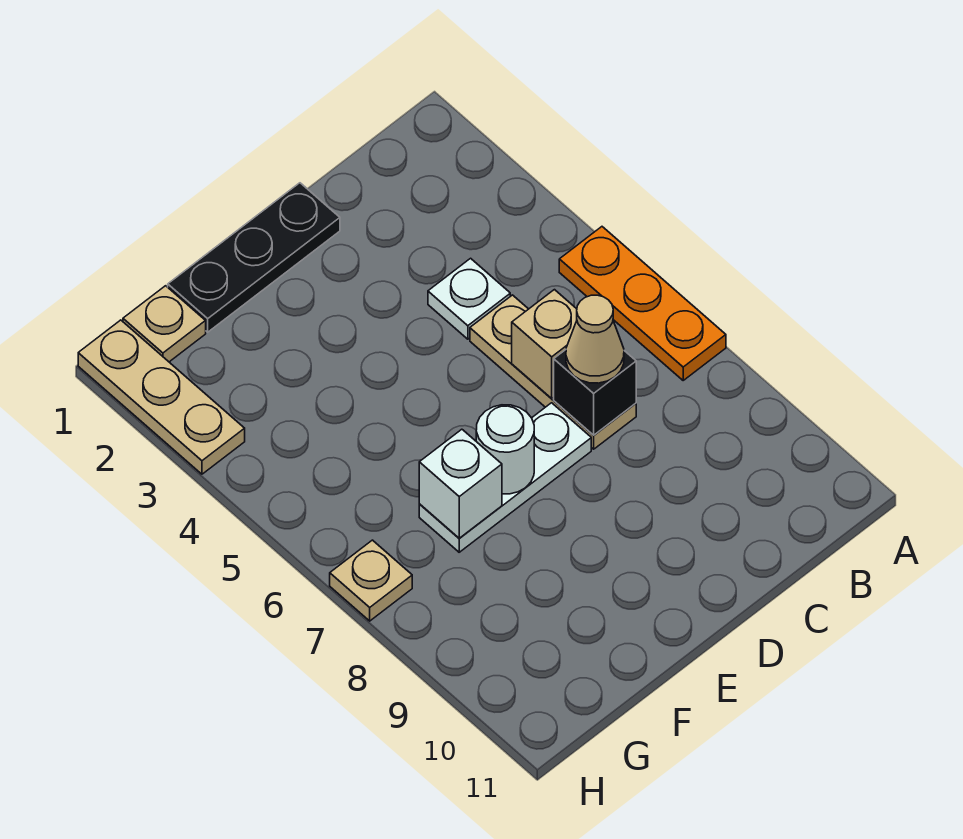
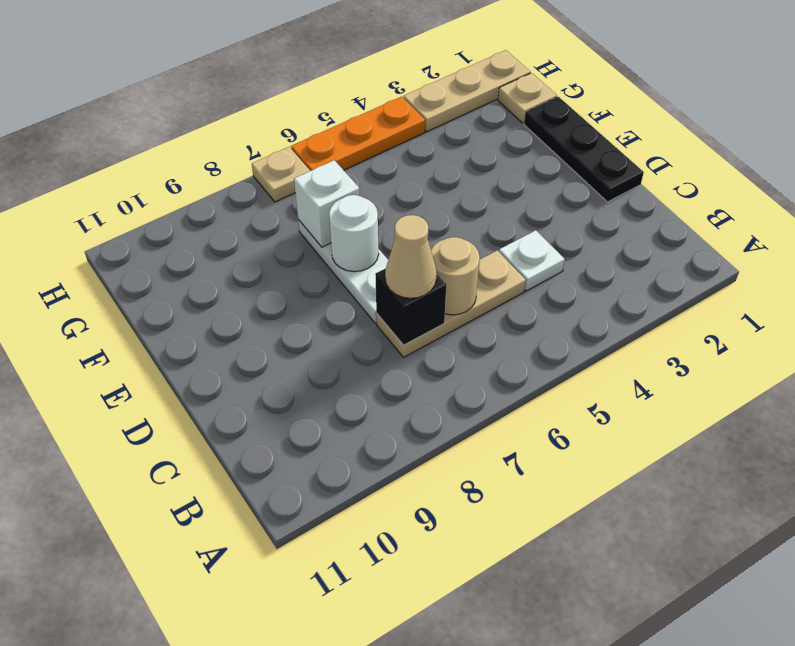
orange 1x3 plate [559,227,726,380] -> orange 1x3 plate moved to [291,97,425,171]
tan 1x1 brick [512,290,577,399] -> tan 1x1 round brick [431,237,480,315]

